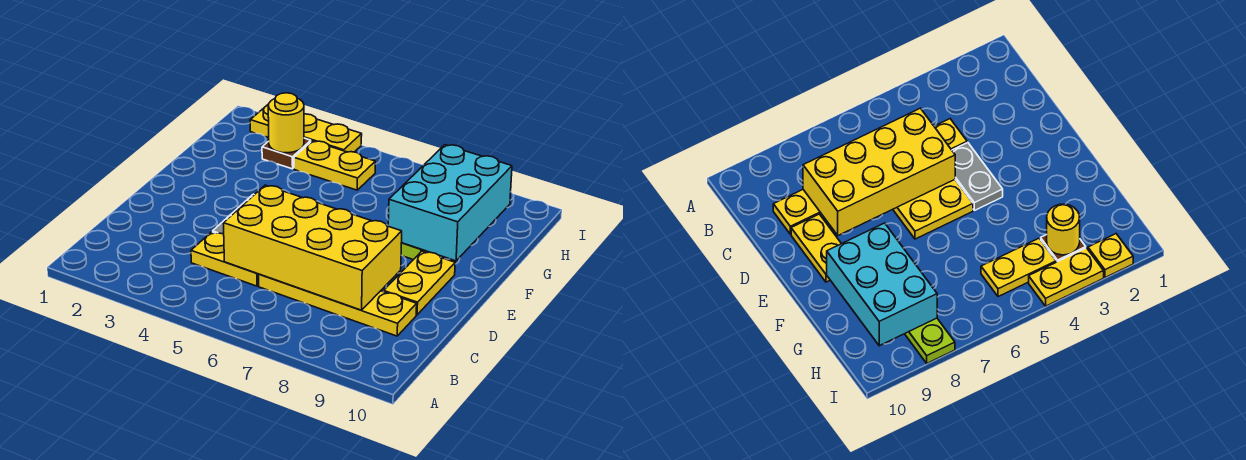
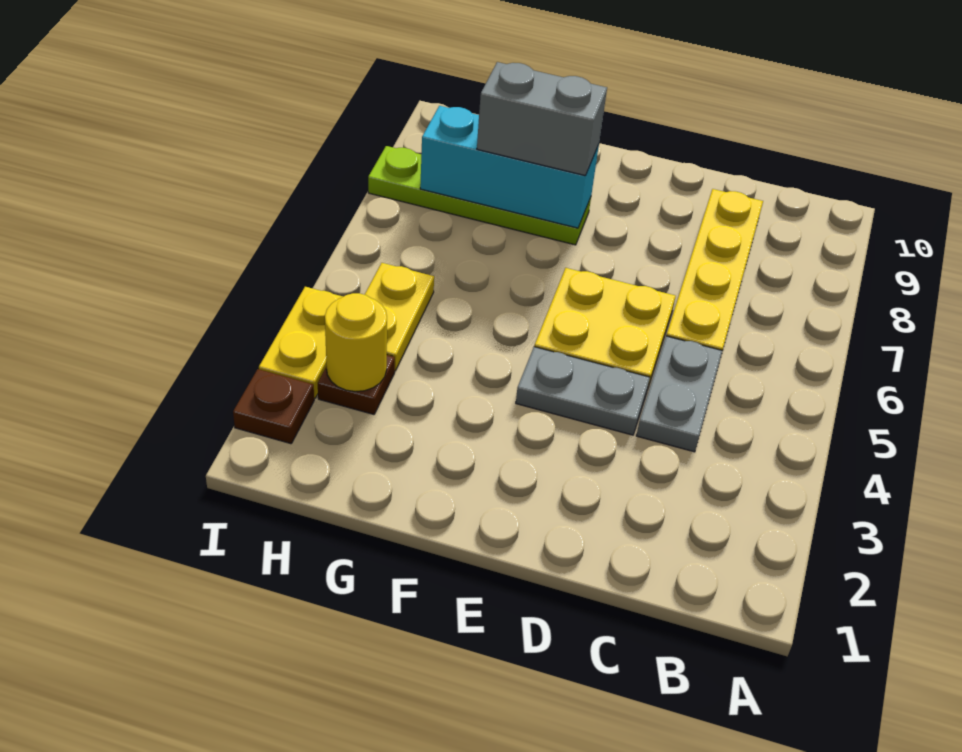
yellow 1x2 plate [191,232,259,286] -> grey 1x2 plate [636,336,722,452]
yellow 2x4 brick [224,185,402,310] -> none
yellow 1x2 plate [383,251,455,315] -> none
cyan 2x3 brick [388,145,512,261] -> cyan 1x3 brick [420,106,599,228]
none -> grey 1x2 brick [477,62,607,176]
yellow 1x1 plate [250,104,269,138] -> brown 1x1 plate [233,369,314,444]

